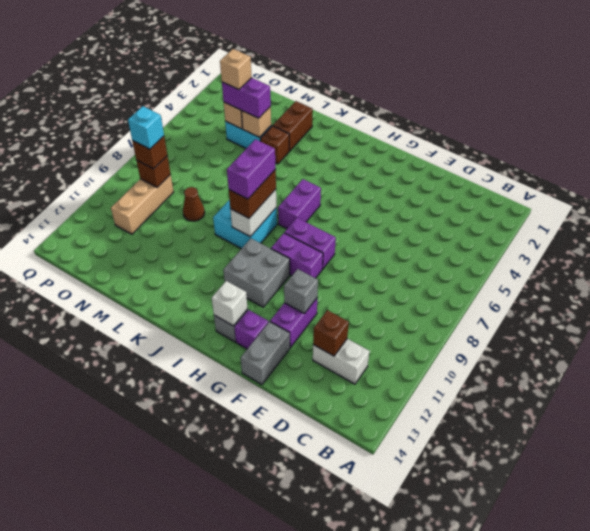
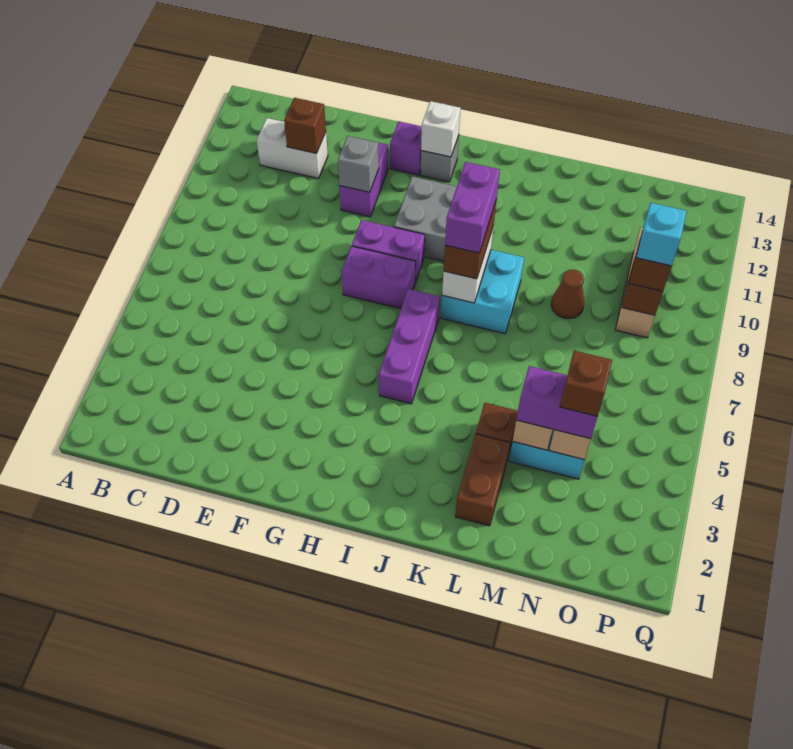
grey 1x2 brick [241,322,290,385] -> none
purple 1x2 brick [278,179,321,229] -> purple 1x3 brick [379,289,440,404]
tan 1x1 brick [220,49,252,90] -> brown 1x1 brick [560,351,612,416]

